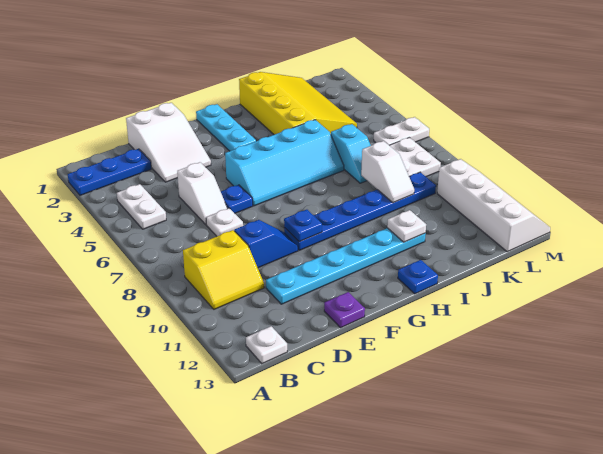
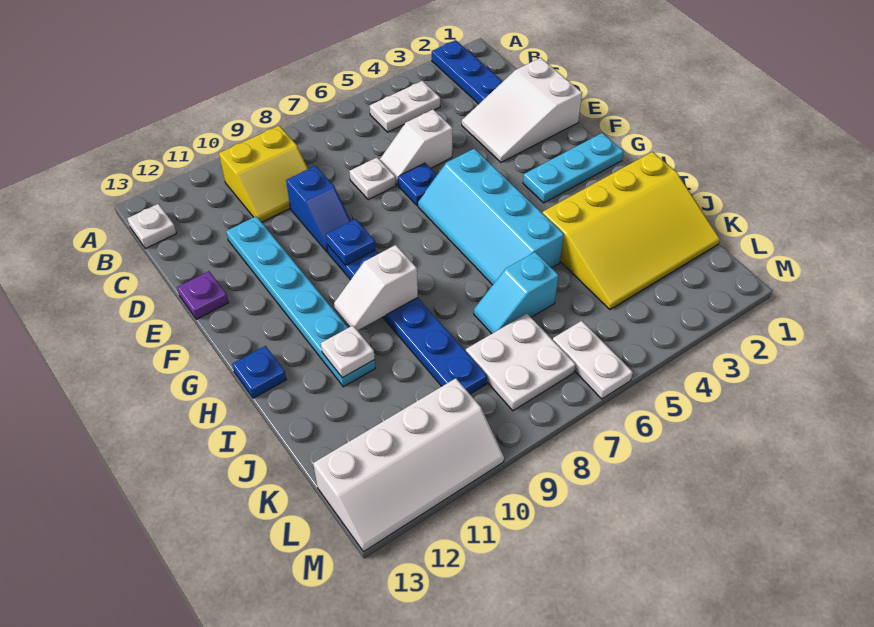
yellow 2x2 slope [183,230,264,309] -> yellow 2x2 slope turned to [219,126,308,222]
white 1x2 slope [361,141,414,203] -> white 1x2 slope moved to [334,245,418,331]

